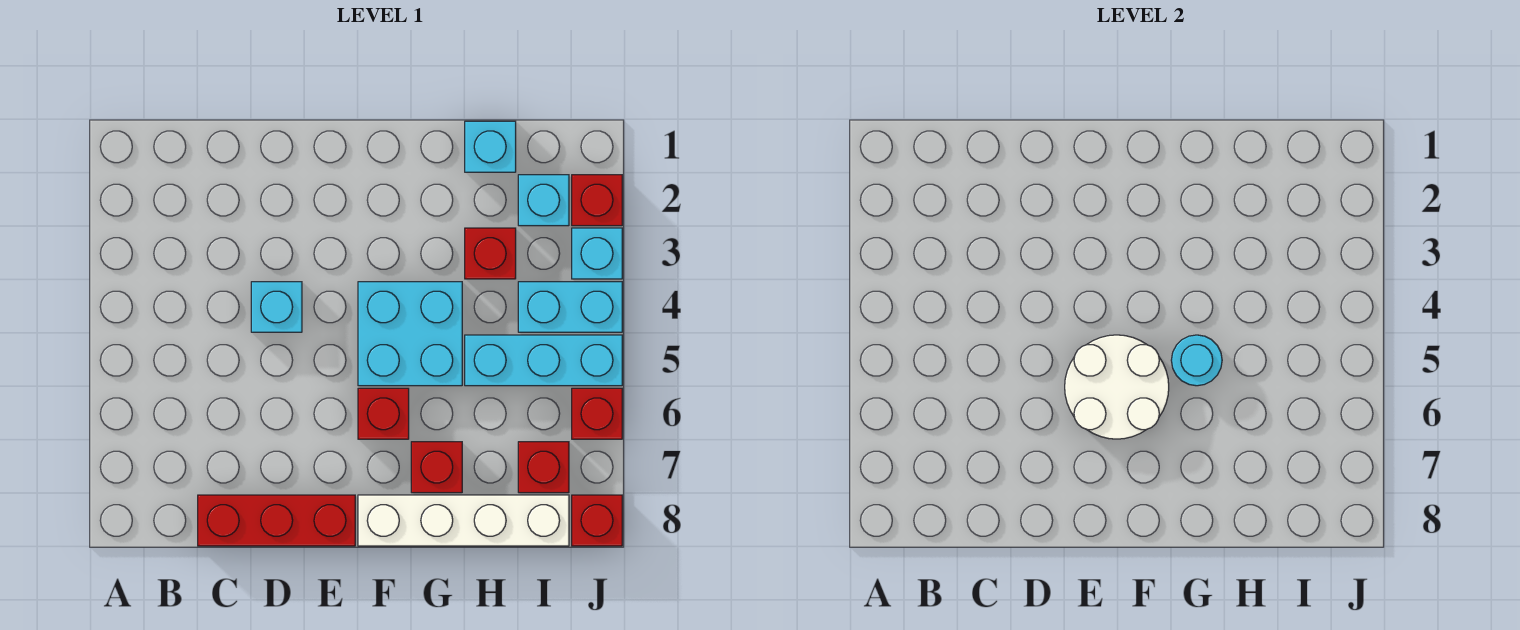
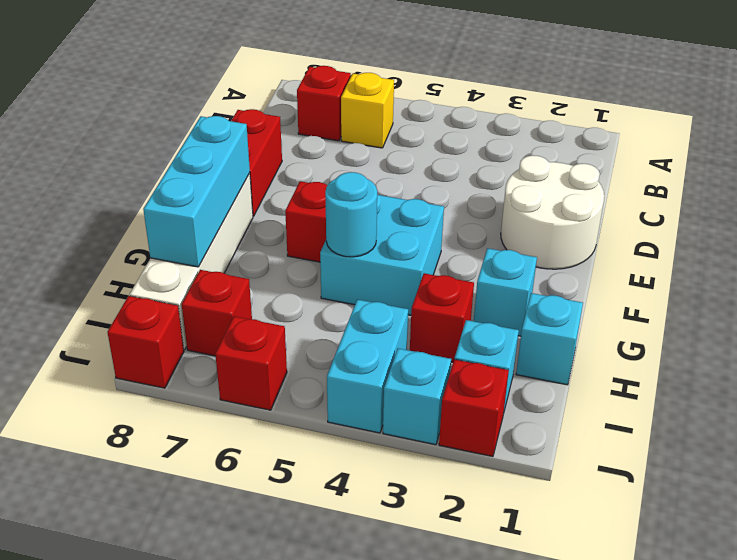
none -> yellow 1x1 brick [341,73,394,148]
red 1x3 brick [198,495,355,546] -> red 1x2 brick [231,109,282,216]
cyan 1x1 brick [251,282,302,332] -> cyan 1x1 brick moved to [474,248,537,336]
white 2x2 round brick [1065,335,1169,439] -> white 2x2 round brick moved to [501,155,604,269]
red 1x1 brick [411,442,462,493] -> red 1x1 brick moved to [297,66,351,141]
cyan 1x3 brick [465,335,622,386] -> cyan 1x3 brick moved to [143,116,250,267]

